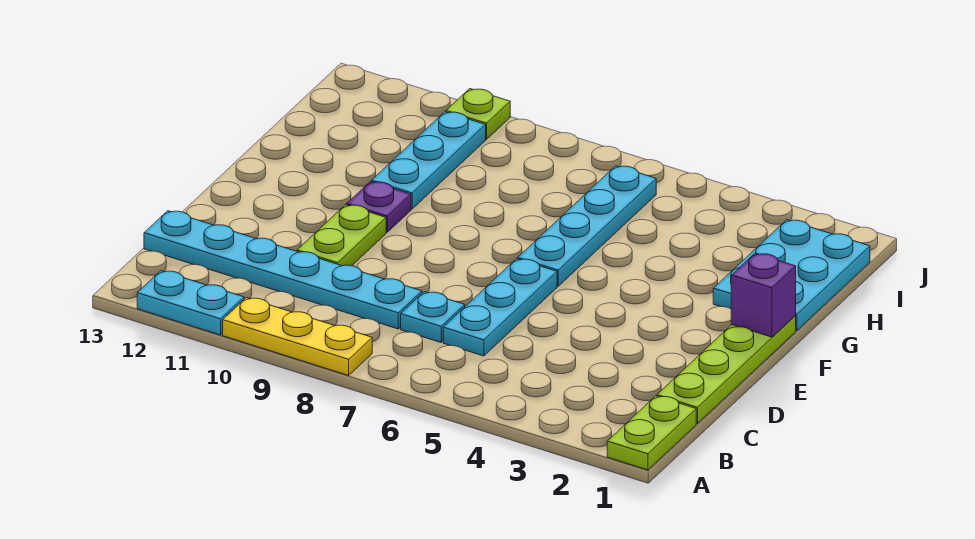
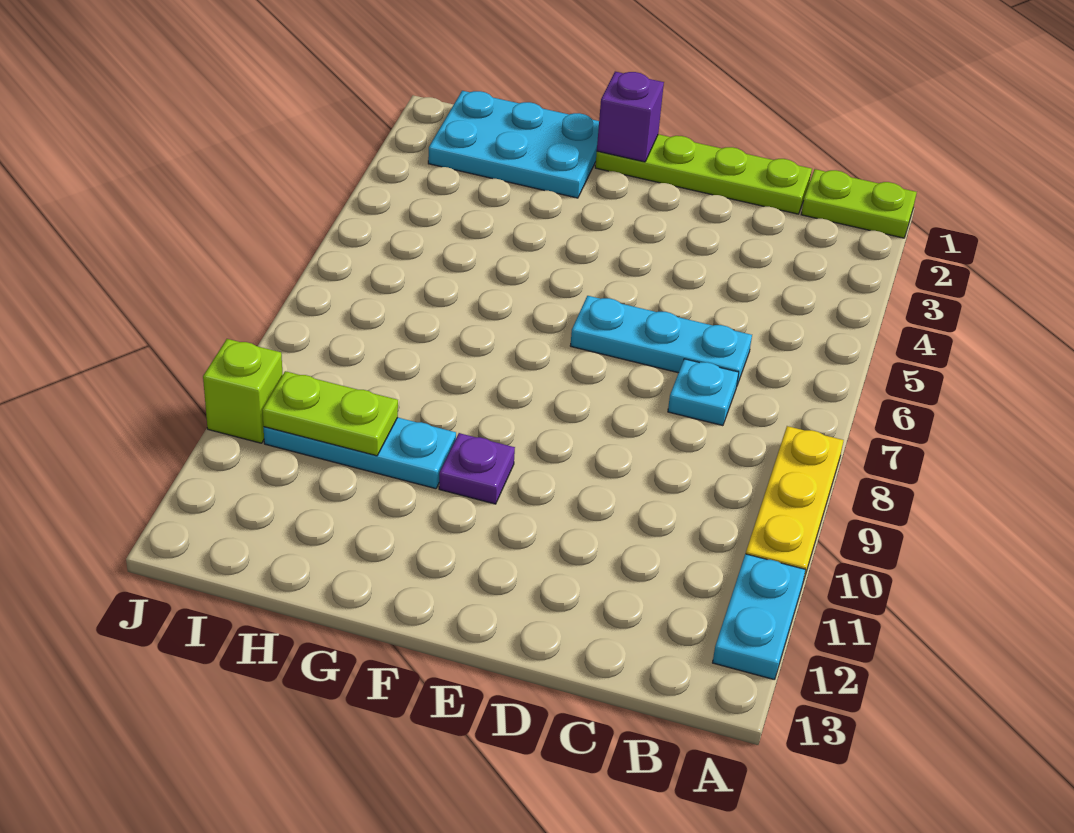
cyan 1x6 plate [144,211,422,329] -> none
lime 1x2 plate [297,205,386,266] -> lime 1x2 plate moved to [262,371,398,456]
cyan 1x4 plate [518,166,656,286] -> none
lime 1x1 plate [446,89,510,139] -> lime 1x1 brick [203,339,283,443]

